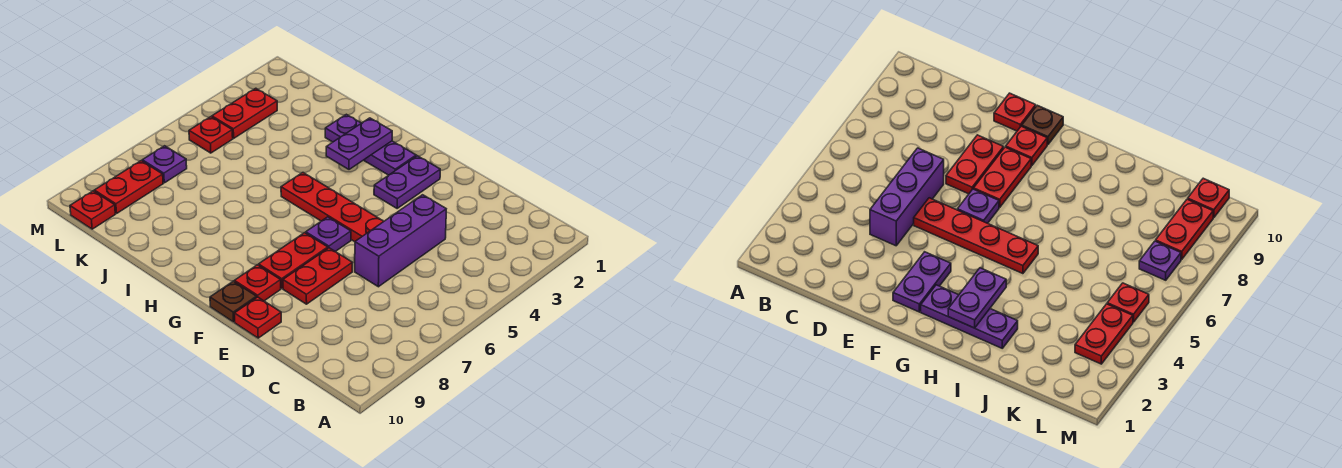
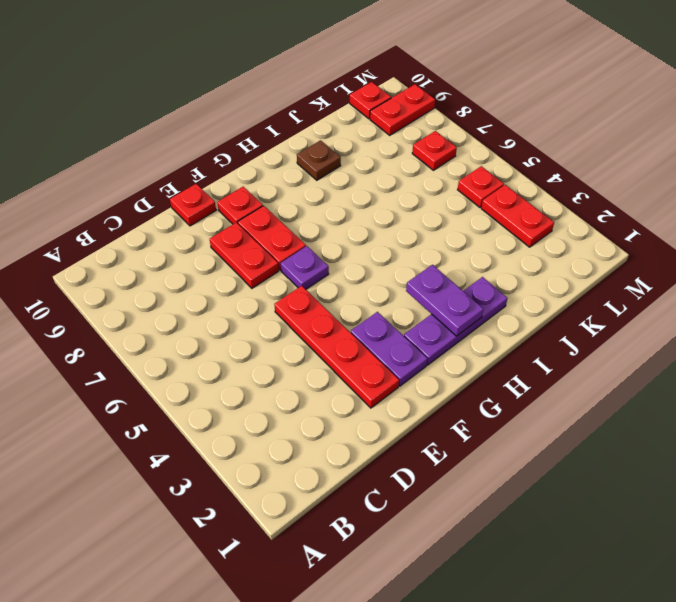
purple 1x3 brick [355,195,446,287] -> none
red 1x4 plate [281,173,384,242] -> red 1x4 plate turned to [274,286,399,408]
brown 1x1 plate [210,281,257,322] -> brown 1x1 plate moved to [297,140,341,180]
purple 1x1 plate [142,146,187,183] -> red 1x1 plate [412,131,457,170]
red 1x2 plate [94,161,163,213] -> red 1x2 plate turned to [370,84,435,135]

